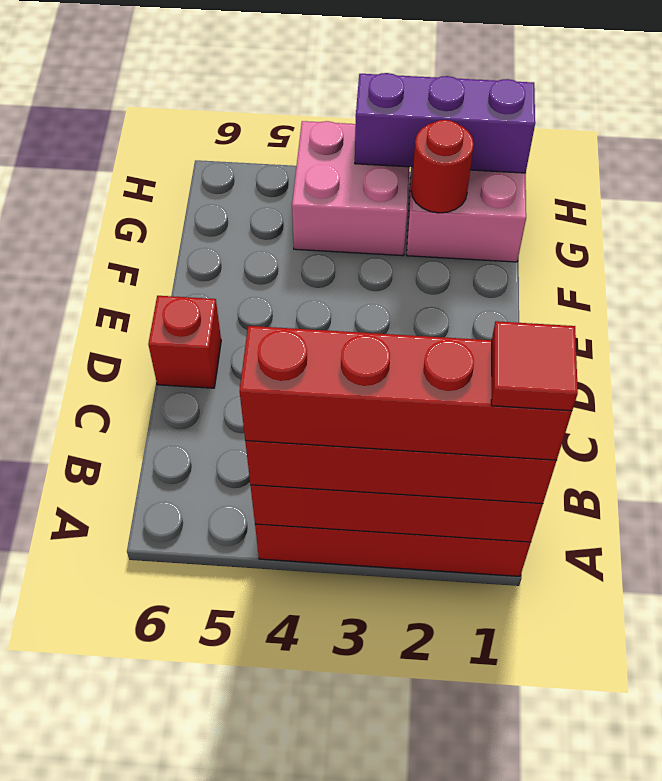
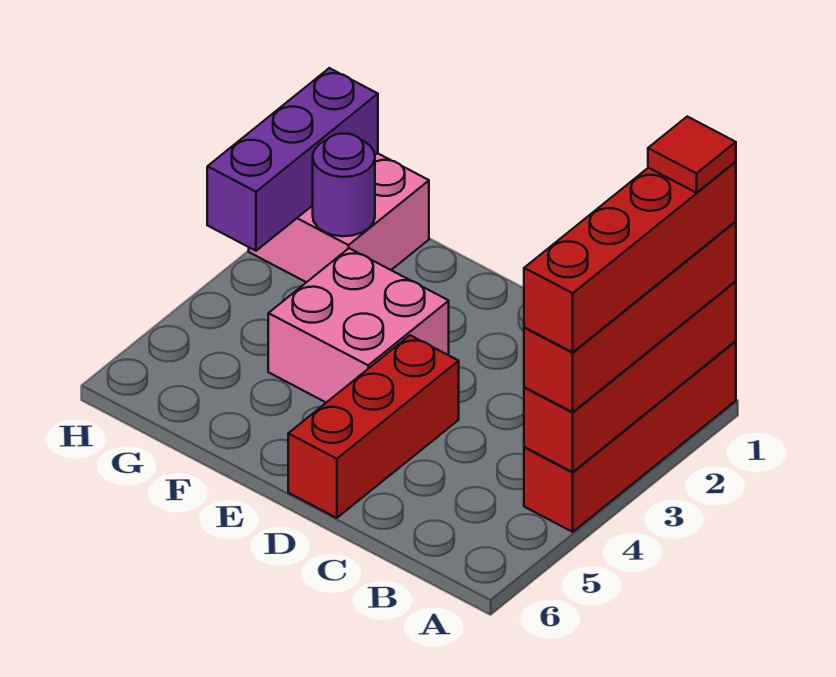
red 1x1 brick [148,296,221,388] -> red 1x3 brick [288,335,459,518]
red 1x1 round brick [411,120,474,213] -> purple 1x1 round brick [313,134,375,236]
pink 2x2 brick [292,121,410,256] -> pink 2x2 brick moved to [268,248,449,402]

